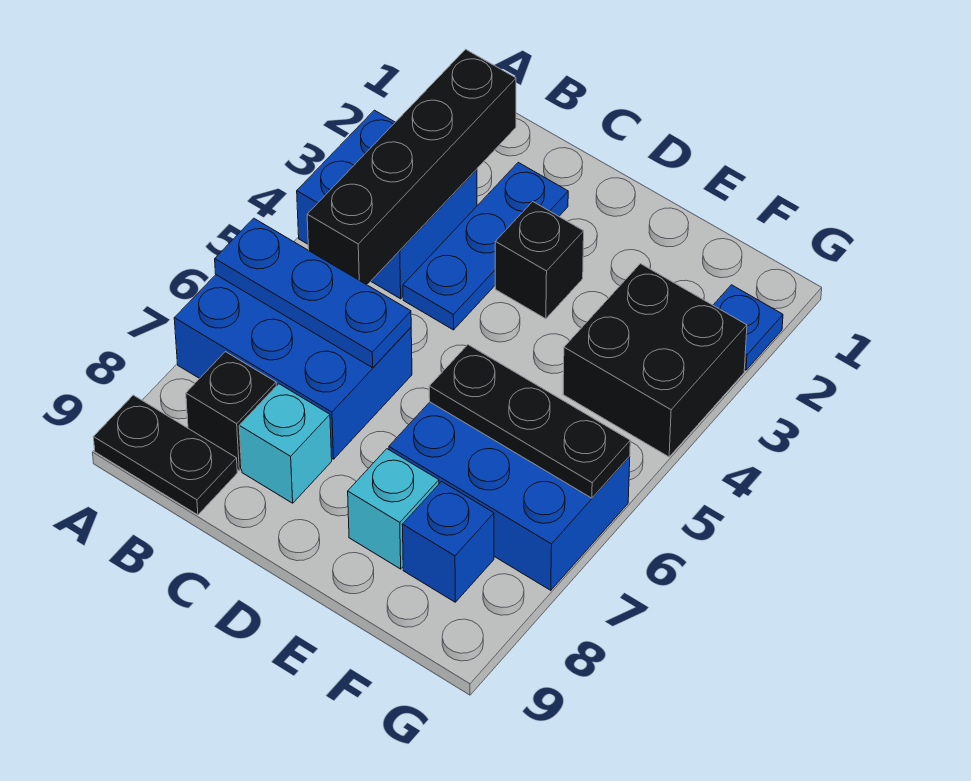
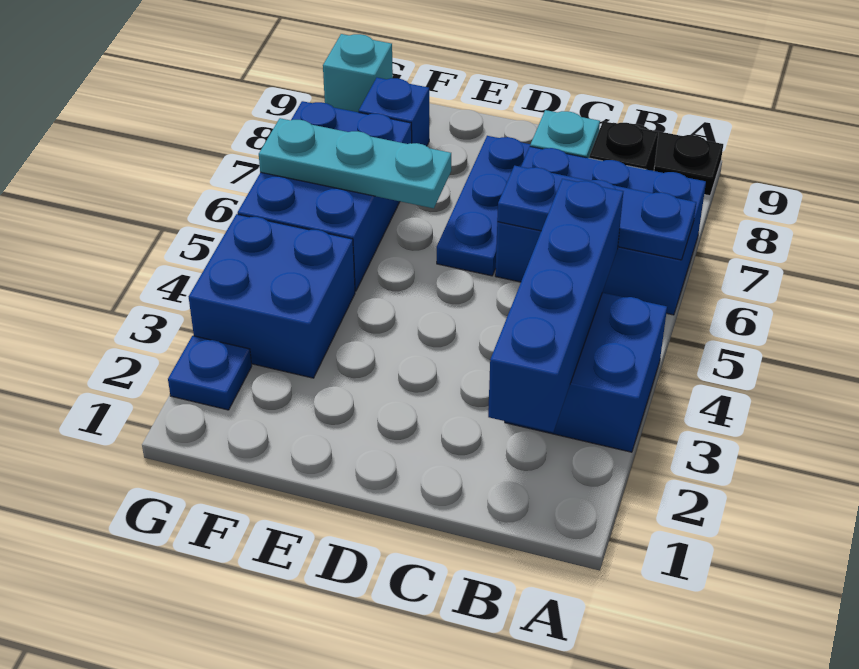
black 1x4 brick [307,49,516,285] -> blue 1x4 brick [488,179,623,432]
blue 1x3 plate [403,162,568,330] -> blue 1x3 plate moved to [437,136,530,276]
black 1x1 brick [495,202,584,319] -> none
blue 2x3 brick [389,402,630,590] -> blue 2x3 brick turned to [238,101,412,291]
black 1x3 plate [429,345,630,498] -> cyan 1x3 plate [259,118,451,208]
cyan 1x1 brick [348,449,439,569] -> cyan 1x1 brick moved to [323,34,393,112]
black 2x2 brick [563,264,747,457] -> blue 2x2 brick [189,214,355,378]

